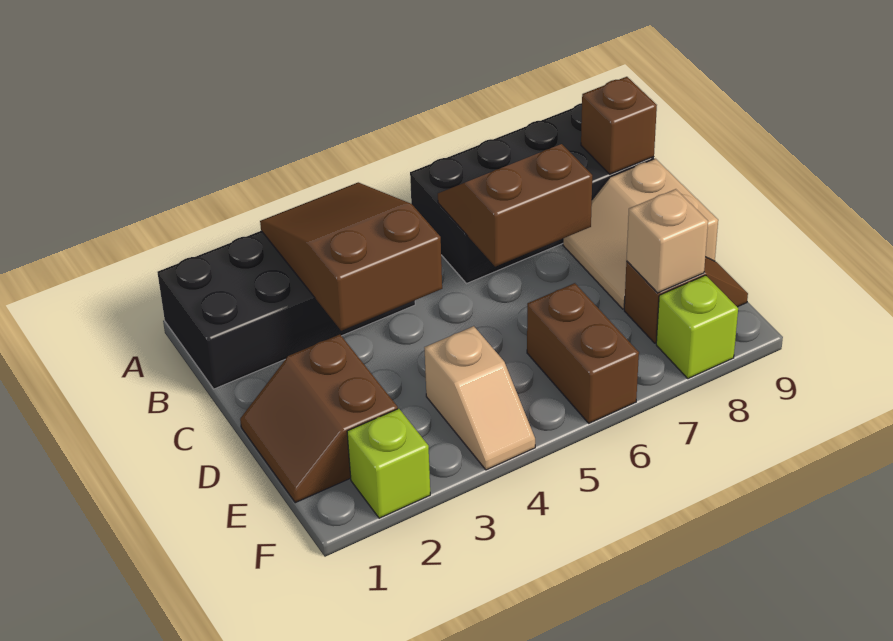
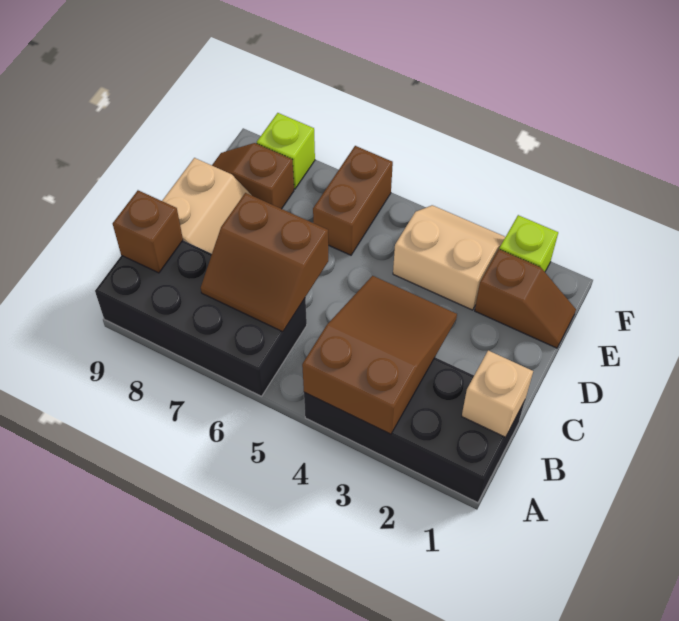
brown 2x3 slope [260,182,442,331] -> brown 2x3 slope turned to [302,276,457,434]
brown 2x2 slope [240,334,398,503] -> brown 1x2 slope [475,249,576,348]
tan 1x2 slope [424,326,535,470] -> tan 2x2 slope [393,205,505,310]
tan 1x1 brick [626,189,708,293] -> tan 1x1 brick moved to [462,350,533,437]

